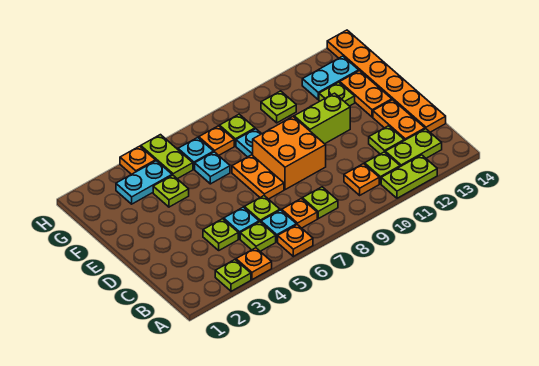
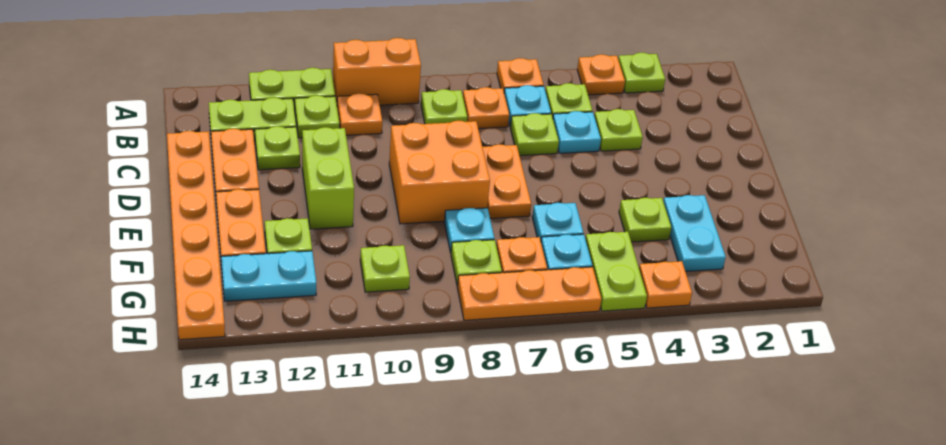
none -> orange 1x2 brick [333,38,421,105]
lime 1x2 brick [294,93,350,144] -> lime 1x2 brick turned to [302,127,354,229]
cyan 1x2 plate [116,161,172,204] -> cyan 1x2 plate turned to [663,195,726,271]
none -> orange 1x3 plate [457,267,601,320]

